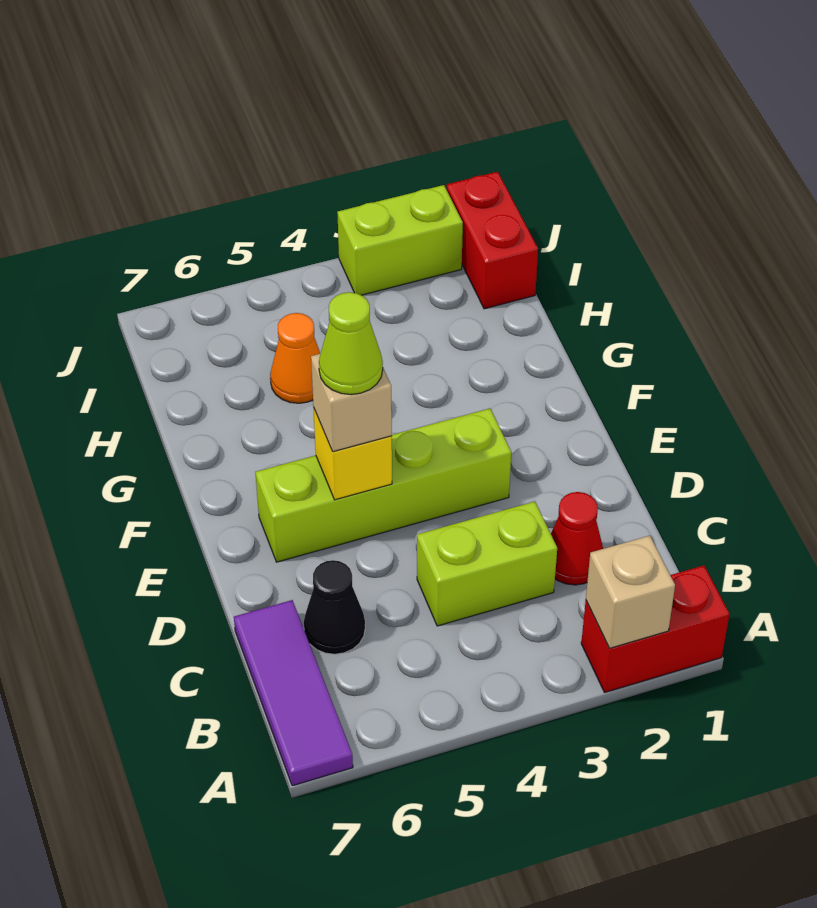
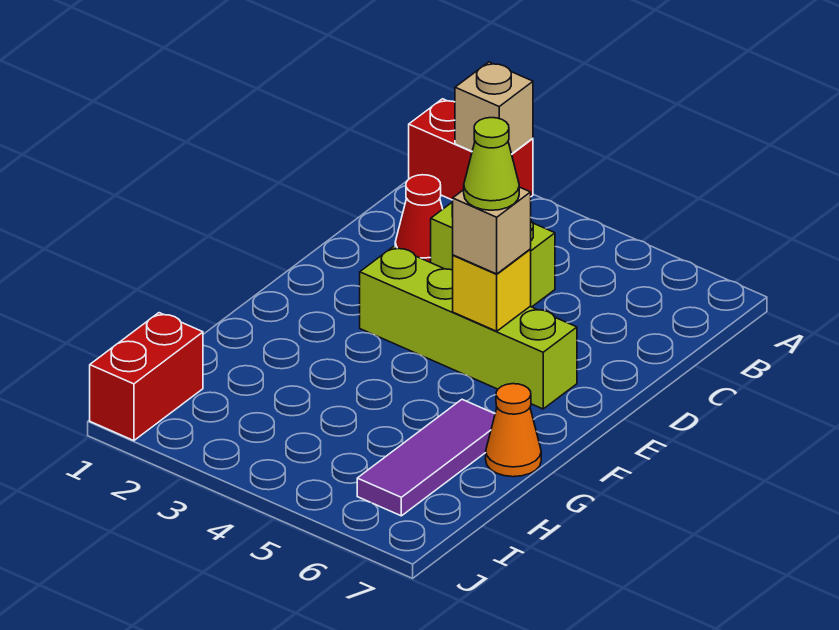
purple 1x3 tile [234,600,353,786] -> purple 1x3 tile moved to [357,400,495,516]
black 1x1 cone [304,560,365,654] -> none
orange 1x1 cone [270,313,320,403] -> orange 1x1 cone moved to [486,384,541,477]
lime 1x2 brick [337,185,463,295] -> none

